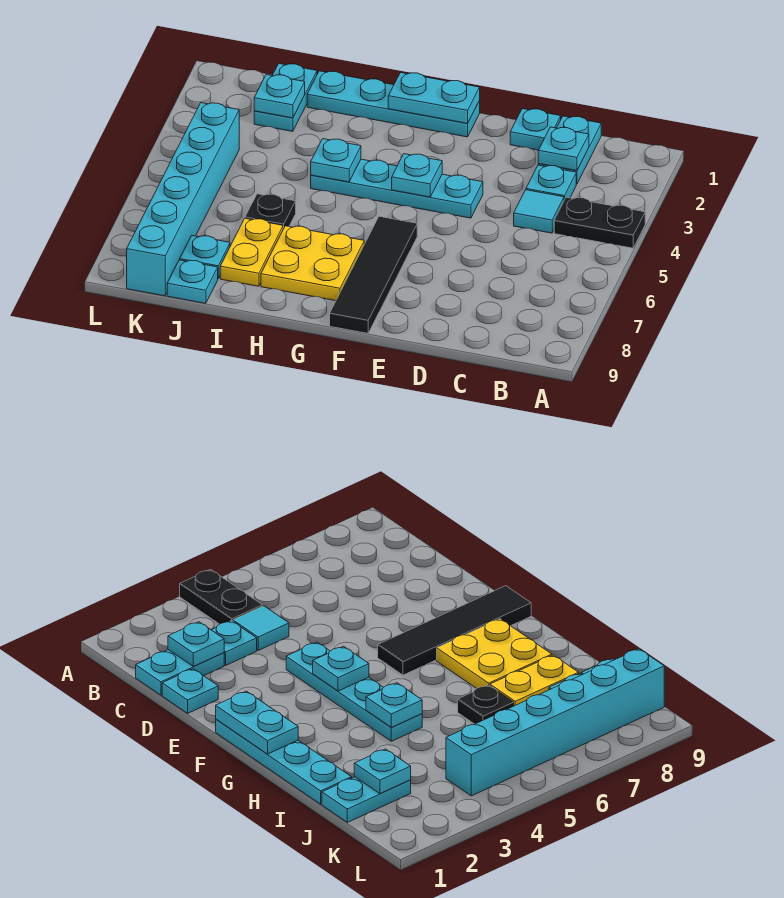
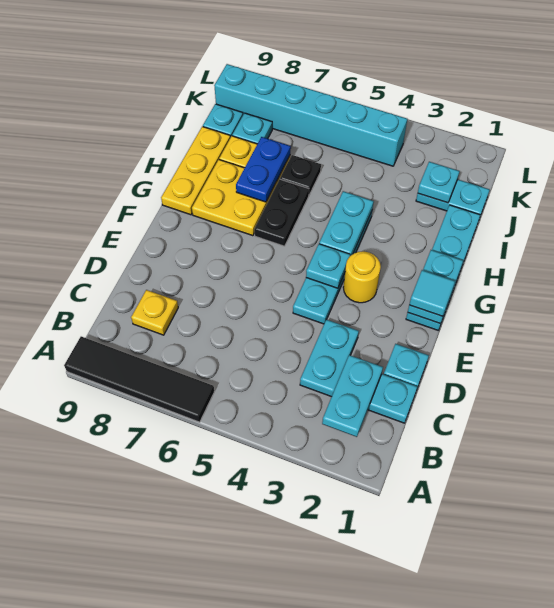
black 1x2 plate [554,197,645,248] -> black 1x2 plate moved to [254,179,309,246]
cyan 1x1 plate [538,127,589,171] -> cyan 1x2 plate [322,355,383,437]
cyan 1x1 plate [526,165,576,200] -> cyan 1x2 plate [300,320,359,397]
cyan 1x1 tile [514,190,564,233] -> cyan 1x1 tile moved to [409,270,455,316]
none -> yellow 1x1 plate [131,290,178,335]
none -> yellow 1x1 round brick [343,251,381,303]
black 1x4 tile [330,216,417,333] -> black 1x4 tile moved to [64,336,214,422]
none -> yellow 1x3 plate [161,127,230,215]
cyan 1x1 plate [311,139,361,182] -> cyan 1x2 plate [319,191,374,256]
none -> blue 1x2 plate [236,137,291,202]

